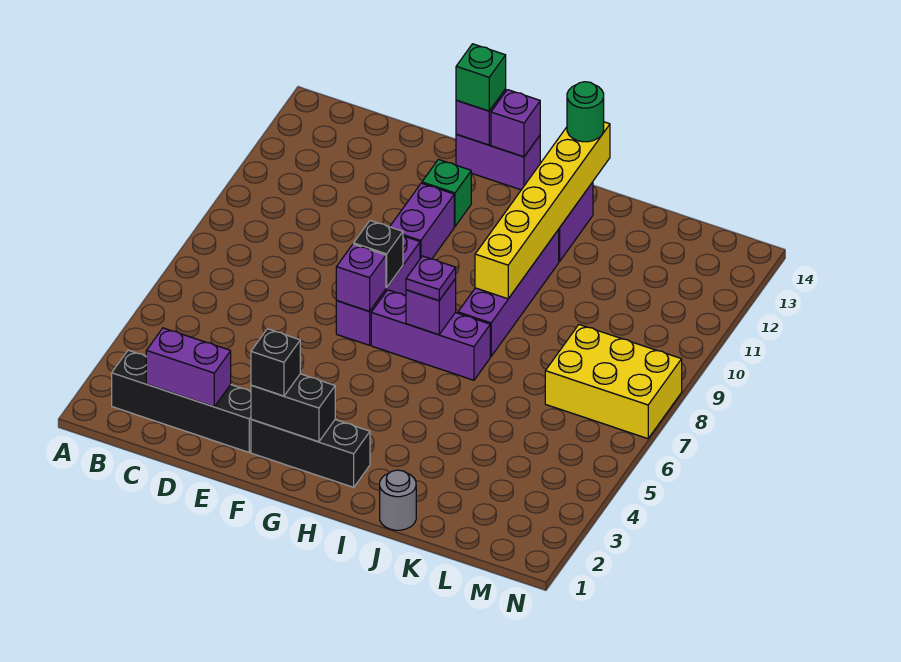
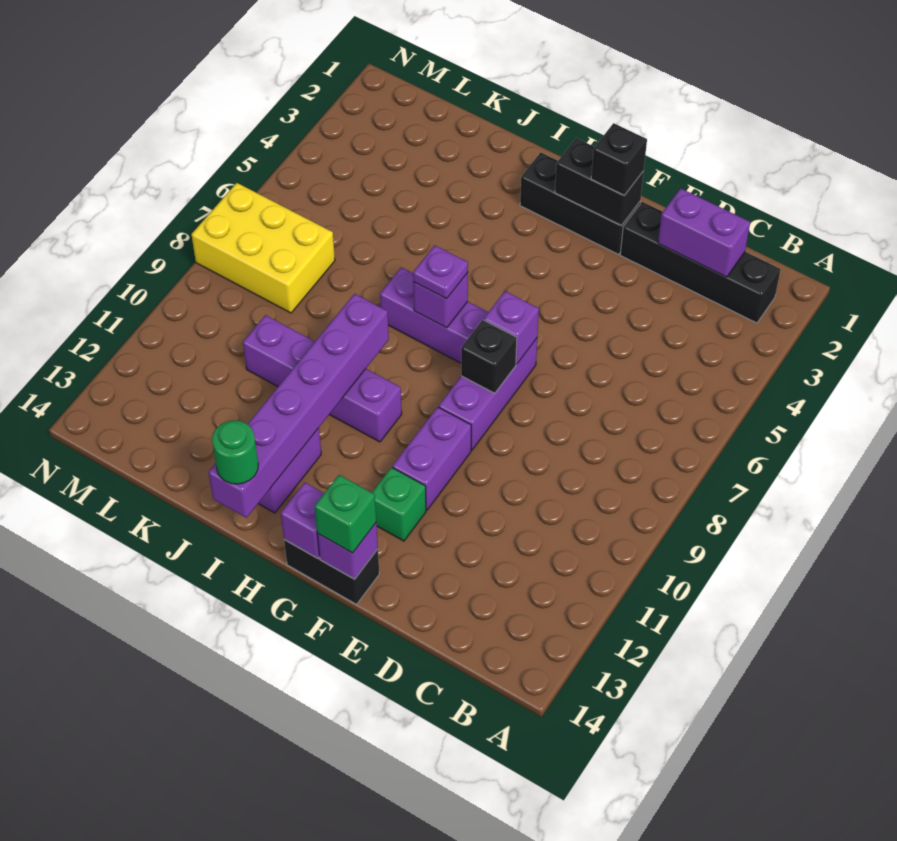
purple 1x2 brick [456,134,540,190] -> black 1x2 brick [284,540,379,604]
purple 1x4 brick [458,230,559,357] -> purple 1x4 brick turned to [243,315,402,442]
yellow 1x6 brick [475,122,610,299] -> purple 1x6 brick [208,294,389,518]
grey 1x1 round brick [380,470,416,530] -> none

